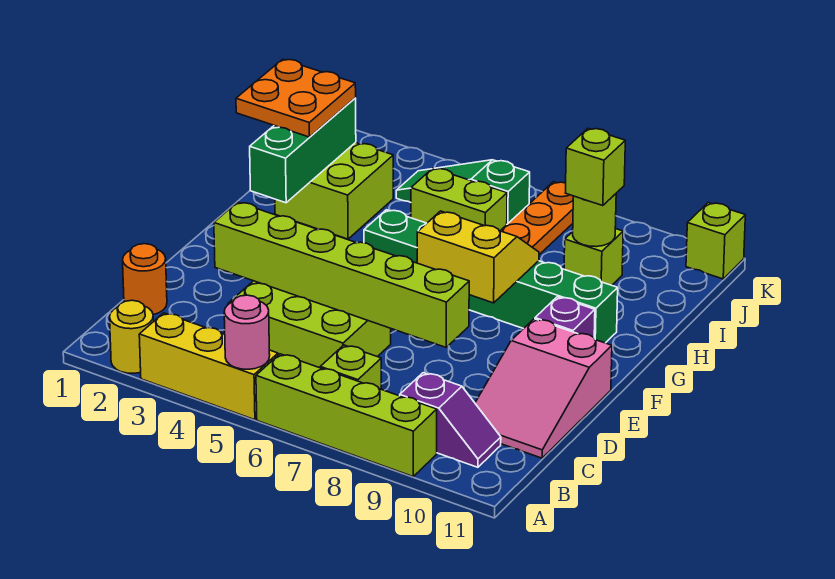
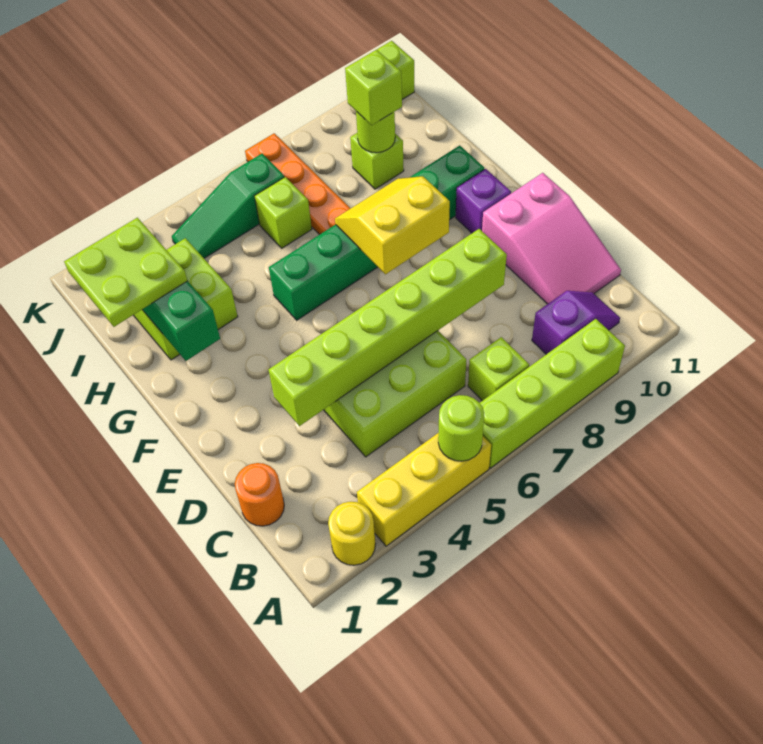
pink 1x1 round brick [224,295,270,369] -> lime 1x1 round brick [438,395,484,461]
orange 2x2 plate [236,59,356,137] -> lime 2x2 plate [64,218,187,327]
lime 1x2 brick [411,168,507,231] -> lime 1x1 brick [254,177,312,248]

